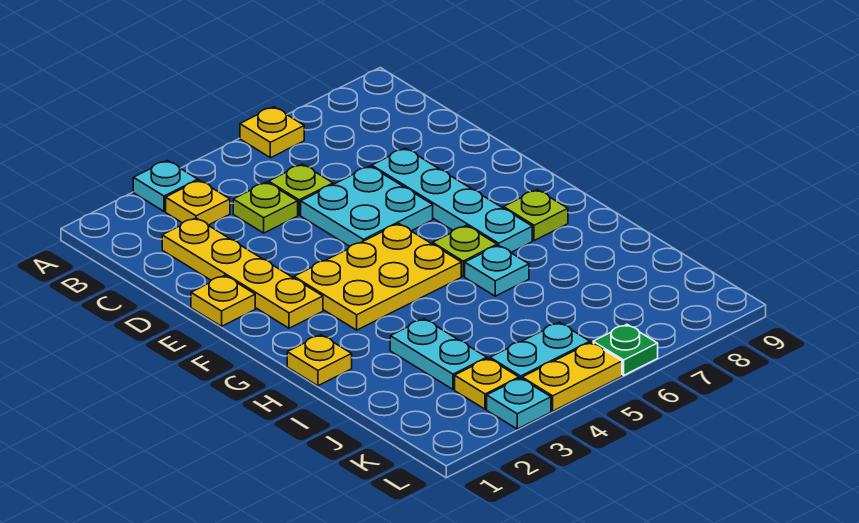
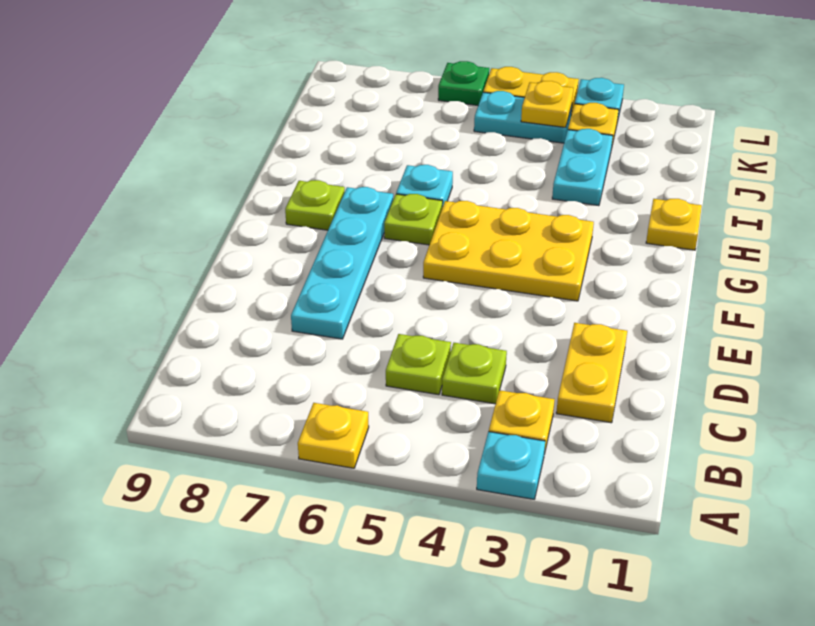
yellow 1x4 plate [162,218,323,328] -> yellow 1x2 plate [556,323,627,423]
cyan 2x2 plate [301,166,433,246] -> none
yellow 1x1 plate [191,275,255,326] -> yellow 1x1 plate moved to [521,81,574,127]

